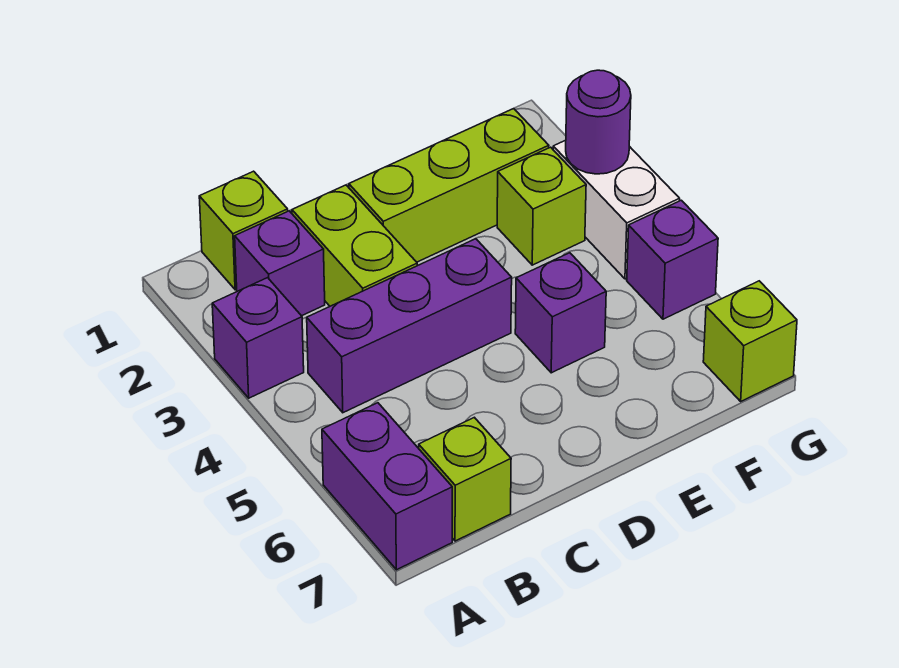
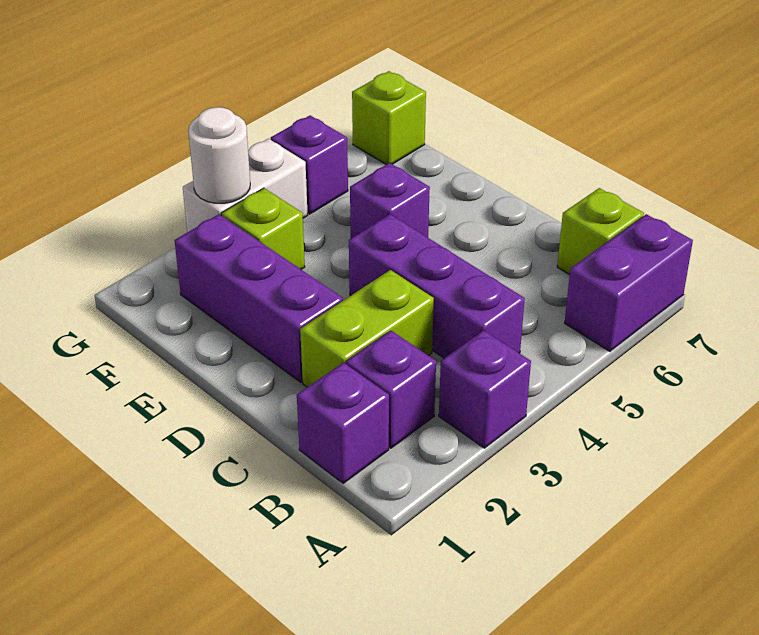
lime 1x1 brick [199,171,288,290] -> purple 1x1 brick [297,363,389,483]
lime 1x3 brick [349,109,549,262] -> purple 1x3 brick [175,214,343,382]
purple 1x1 round brick [566,70,631,174] -> white 1x1 round brick [188,107,250,203]

